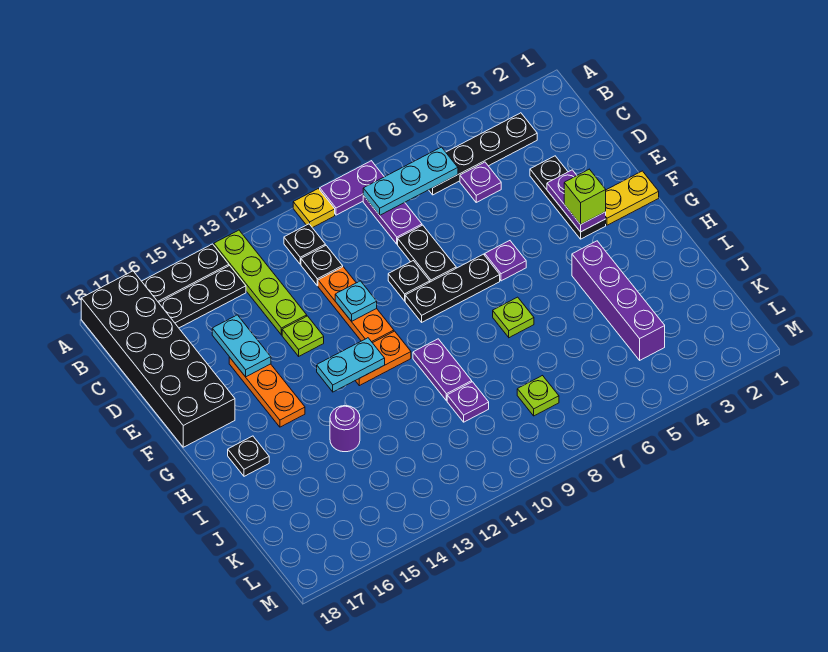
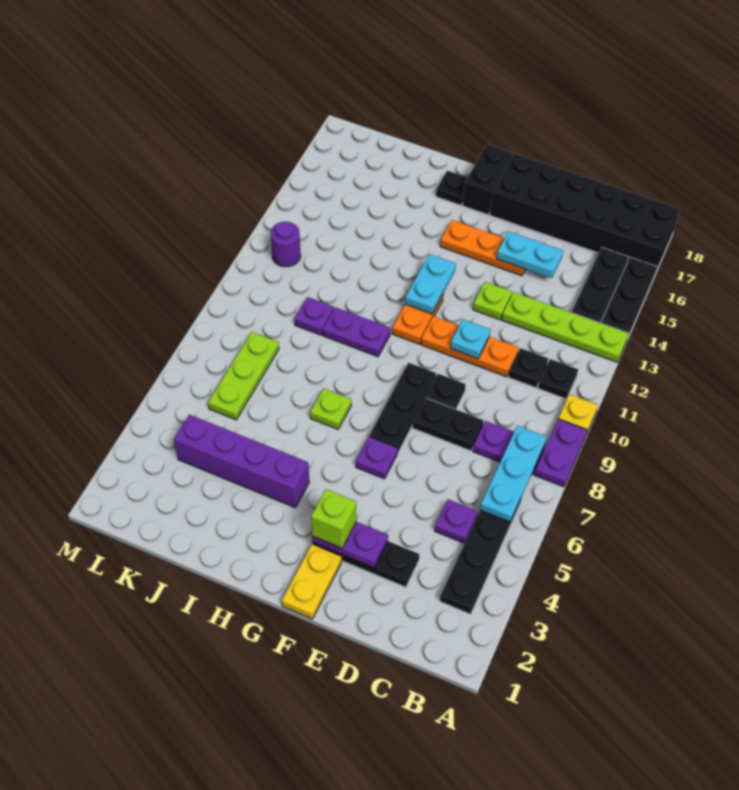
none -> black 1x2 brick [463,144,512,215]
purple 1x1 round brick [330,406,360,452] -> purple 1x1 round brick moved to [271,222,301,267]
lime 1x1 plate [517,376,559,416] -> lime 1x3 plate [208,332,279,420]

